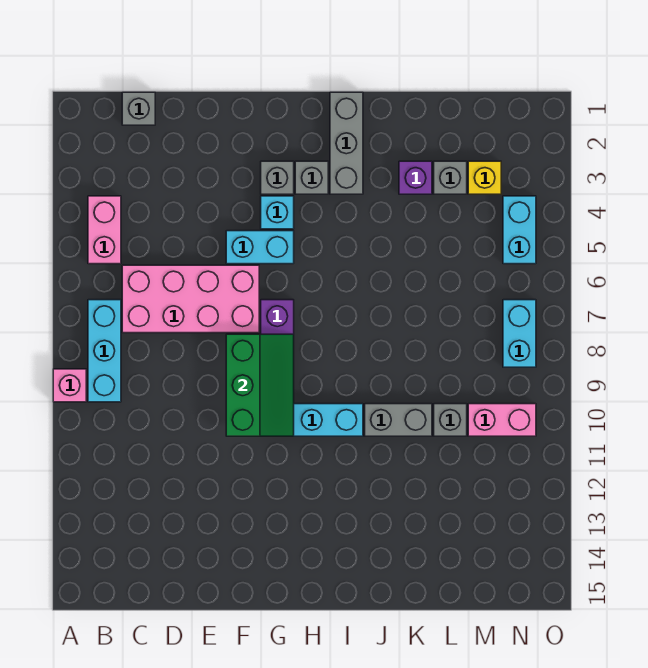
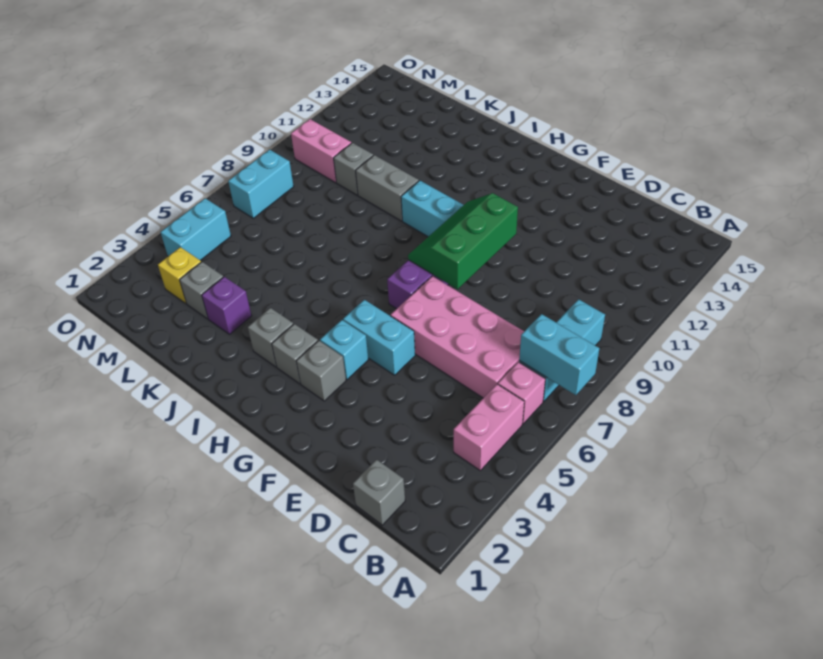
none -> cyan 1x2 brick [519,314,599,395]
pink 1x1 brick [53,369,86,402] -> pink 1x1 brick moved to [498,362,545,424]
grey 1x3 brick [330,92,363,194] -> grey 1x1 brick [248,308,293,367]

